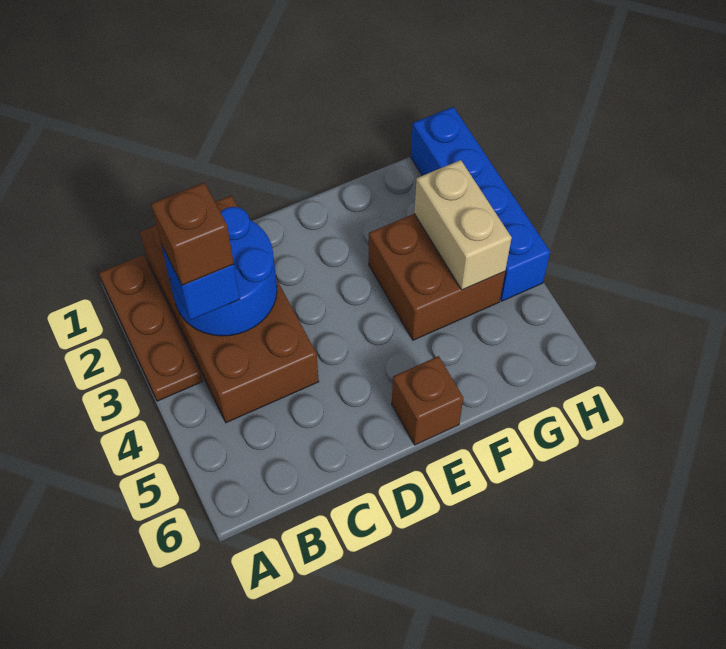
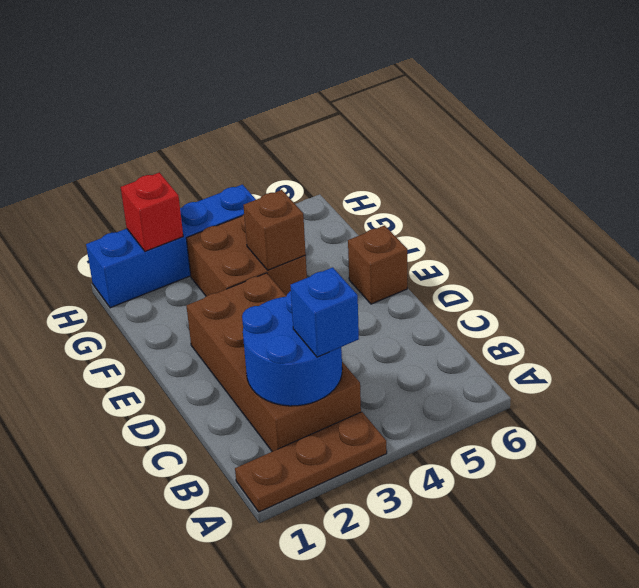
brown 2x4 brick [140,196,319,423] -> brown 2x4 brick turned to [187,273,361,452]
brown 1x1 brick [151,183,234,285] -> brown 1x1 brick moved to [243,190,306,270]
tan 1x2 brick [414,160,512,290] -> none
none -> red 1x1 brick [121,172,183,252]

